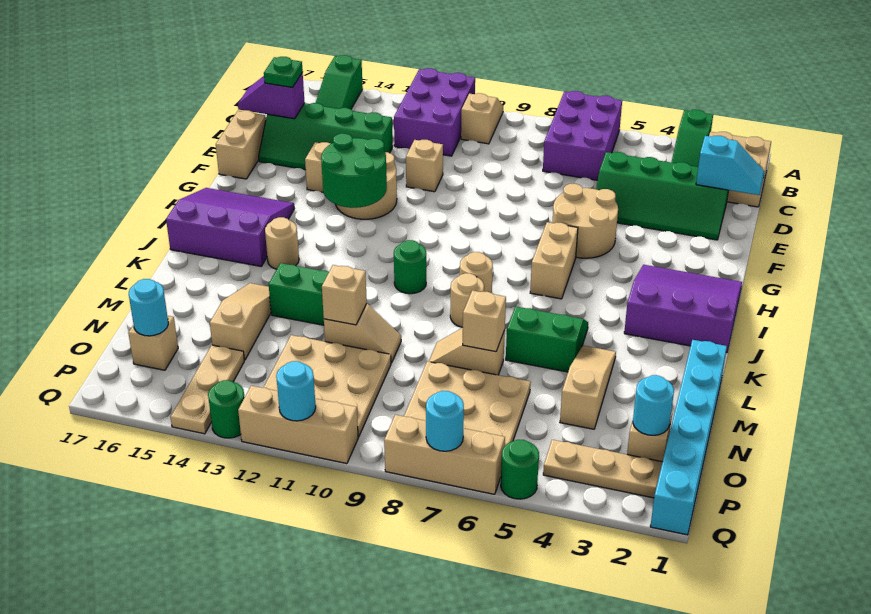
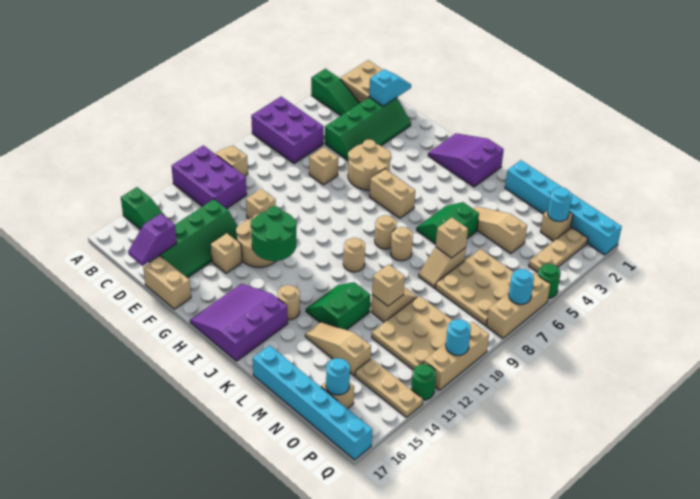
green 1x1 plate [264,57,303,88] -> none
none -> tan 1x1 brick [309,147,338,185]
purple 3x3 slope [624,265,742,353] -> purple 2x3 slope [428,133,504,187]
green 1x1 round brick [394,240,426,294] -> tan 1x1 round brick [343,238,365,272]
none -> cyan 1x6 brick [253,345,372,460]

